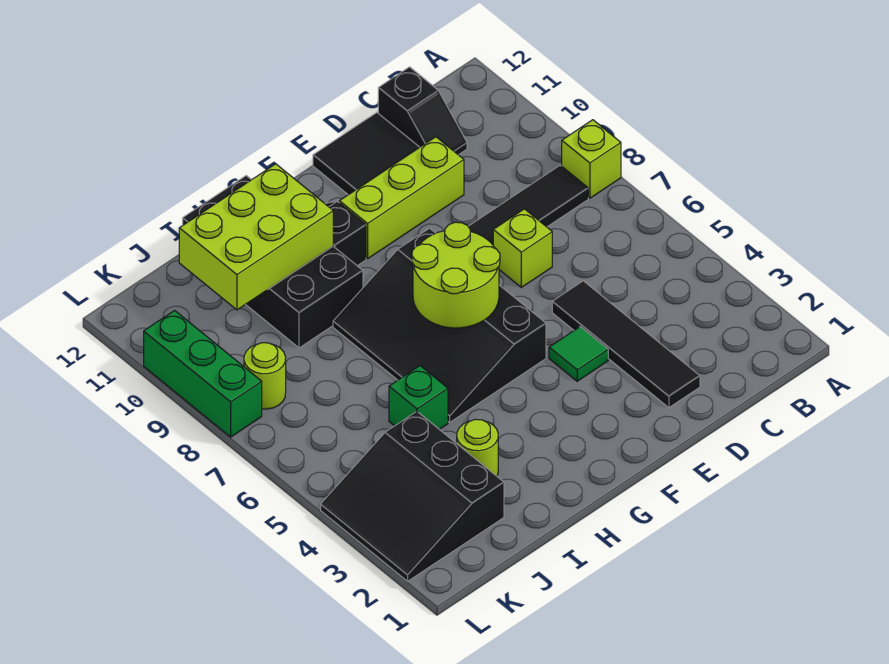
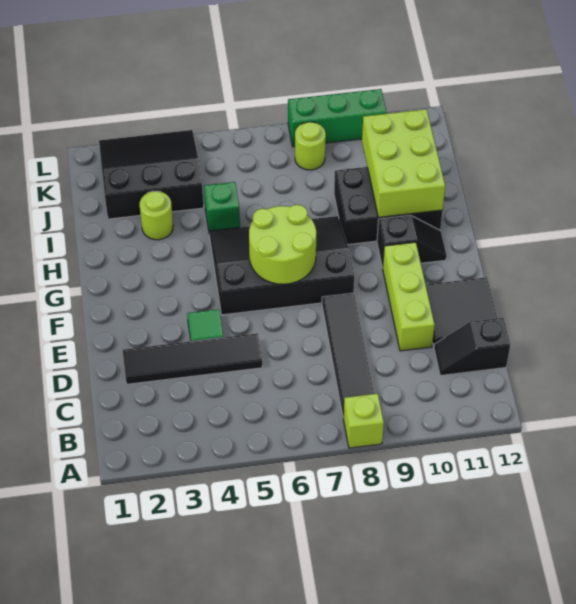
lime 1x1 brick [493,209,552,287] -> none
black 2x4 brick [183,176,363,348] -> black 2x3 brick [334,167,443,245]

